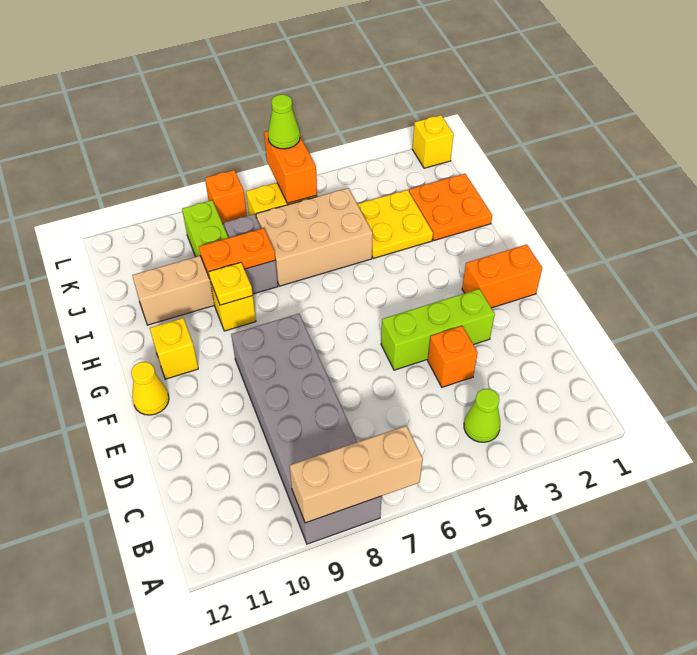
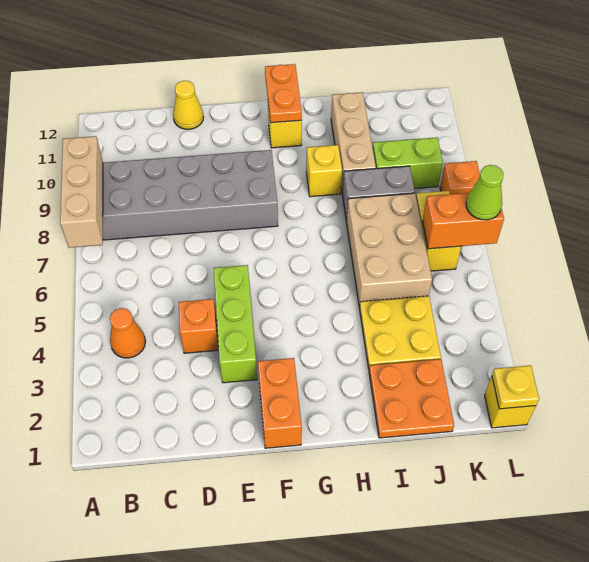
lime 1x1 cone [464,389,500,442] -> orange 1x1 cone [110,308,145,358]
yellow 1x1 cone [131,362,169,415] -> yellow 1x1 cone moved to [173,81,203,129]
yellow 1x1 plate [209,262,253,305] -> yellow 1x1 plate moved to [492,365,539,409]
orange 1x2 plate [199,228,275,278] -> orange 1x2 plate moved to [265,64,302,123]

